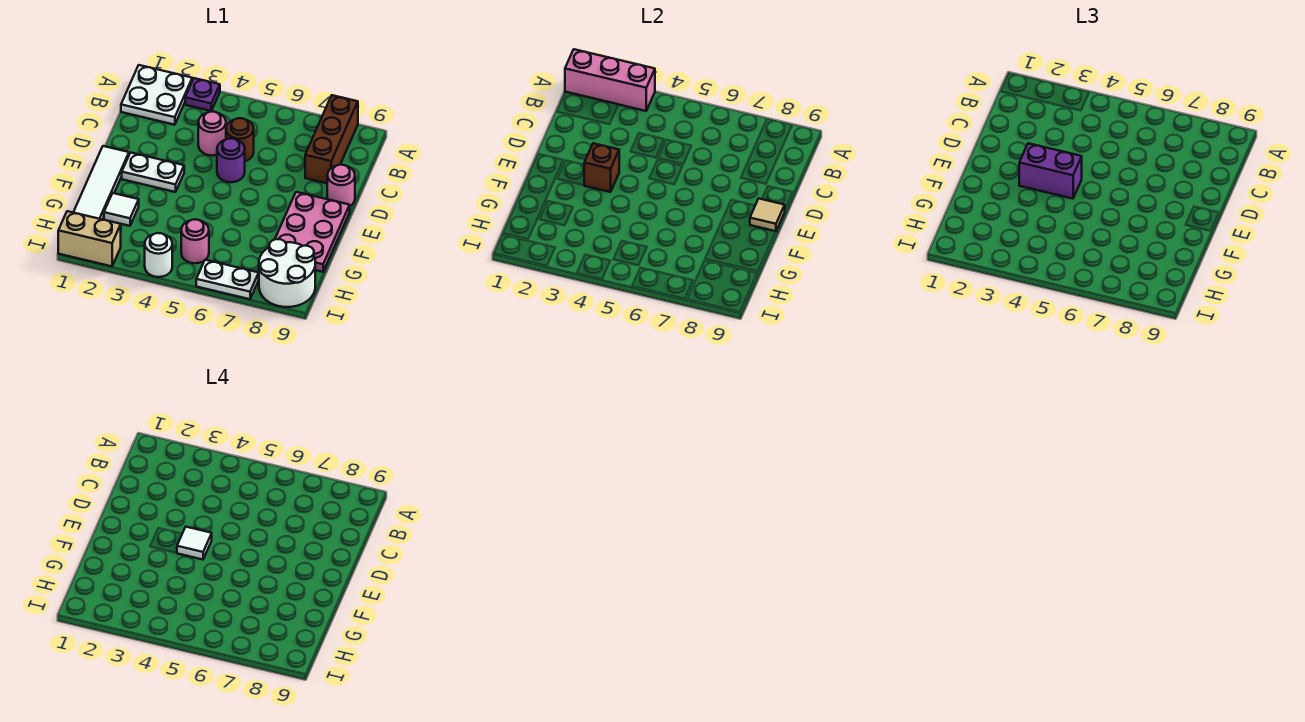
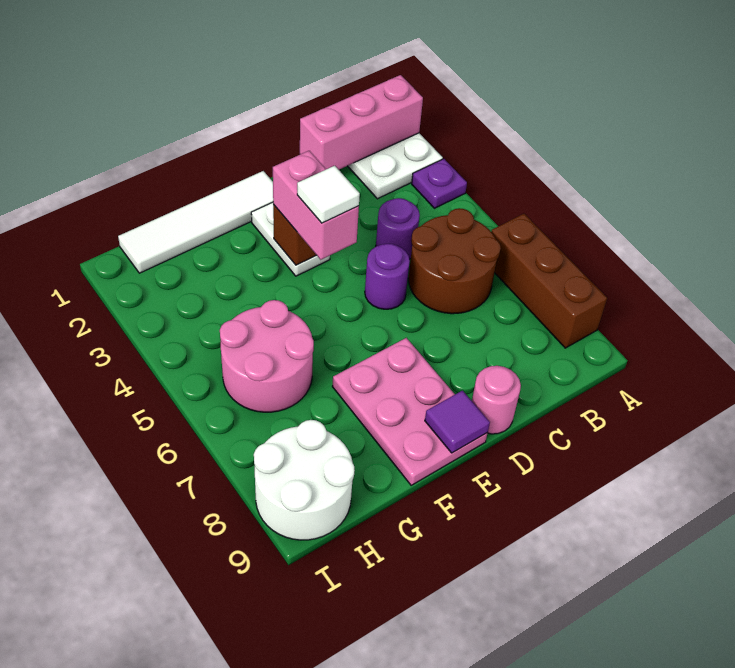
pink 1x3 brick [565,49,655,111] -> pink 1x3 brick turned to [300,75,423,170]
brown 1x3 brick [305,95,358,183] -> brown 1x3 brick turned to [491,214,607,348]
pink 1x1 round brick [198,112,226,156] -> purple 1x1 round brick [376,198,420,259]
brown 1x1 round brick [226,118,254,161] -> brown 2x2 round brick [409,208,501,314]
purple 1x2 brick [1019,143,1082,199] -> pink 1x2 brick [273,151,359,260]
pink 2x3 plate [275,192,350,272] -> pink 2x3 plate turned to [332,338,487,485]
tan 1x1 tile [750,199,785,231] -> purple 1x1 tile [425,391,490,453]
white 1x1 tile [104,193,139,226] -> none
pink 1x1 round brick [181,219,209,263] -> pink 2x2 round brick [220,300,314,412]
tan 1x2 brick [58,211,121,266] -> none
white 1x1 round brick [145,233,172,277] -> none
white 1x2 plate [196,260,259,299] -> none

